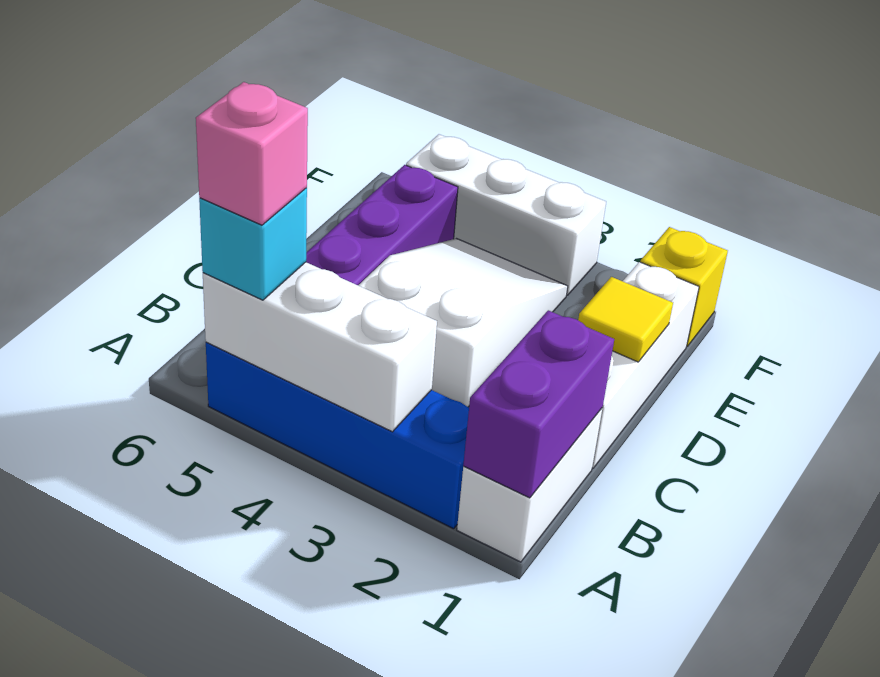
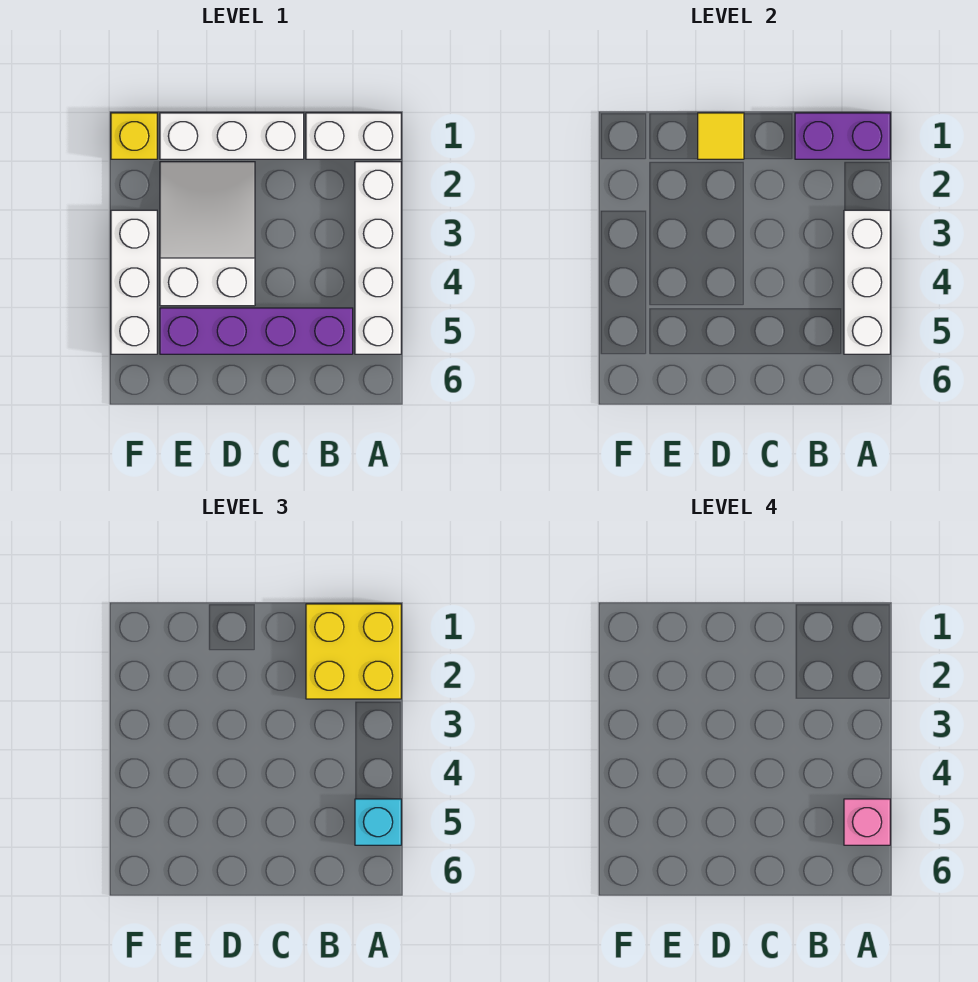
none -> yellow 2x2 brick [306,604,401,699]
blue 1x4 brick [206,342,469,529] -> white 1x4 brick [355,162,401,354]
white 2x3 slope [358,239,568,407] -> white 2x3 slope turned to [160,162,255,306]

